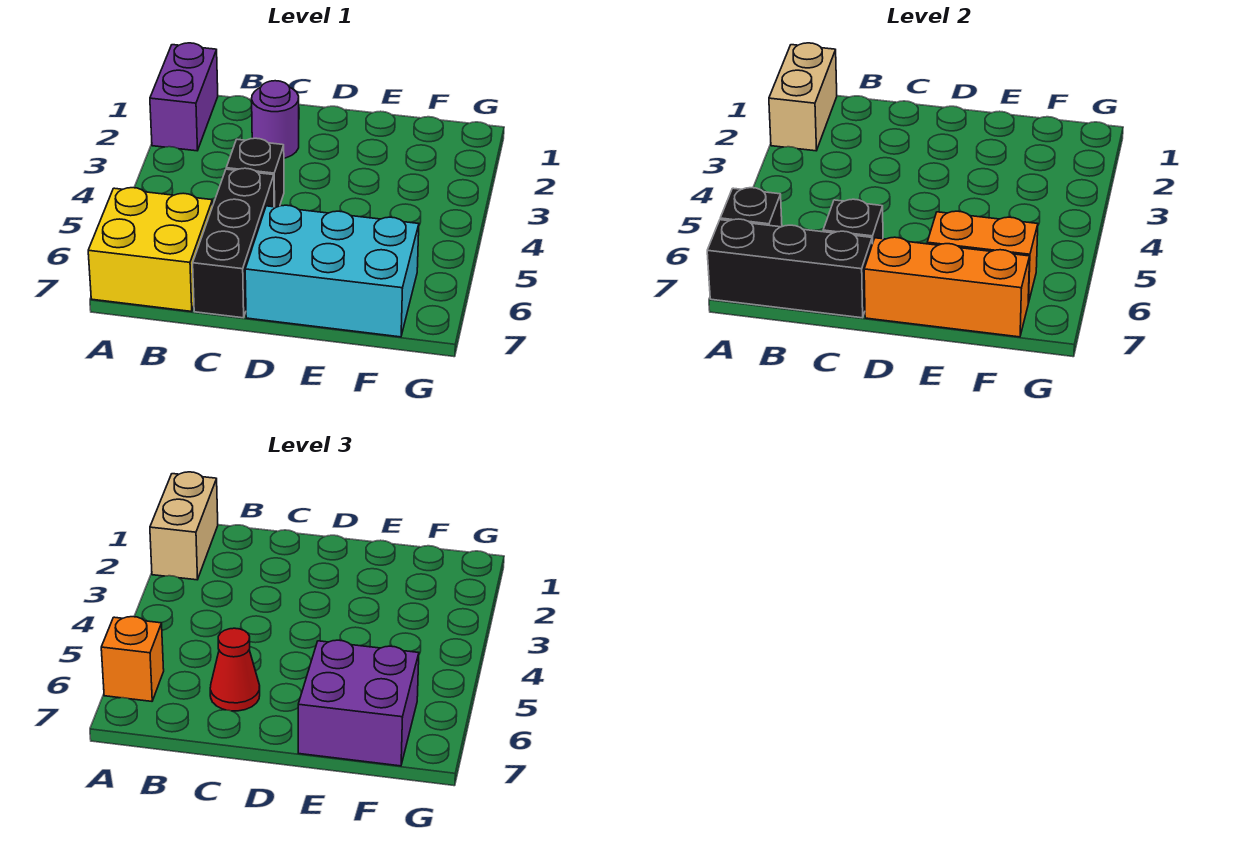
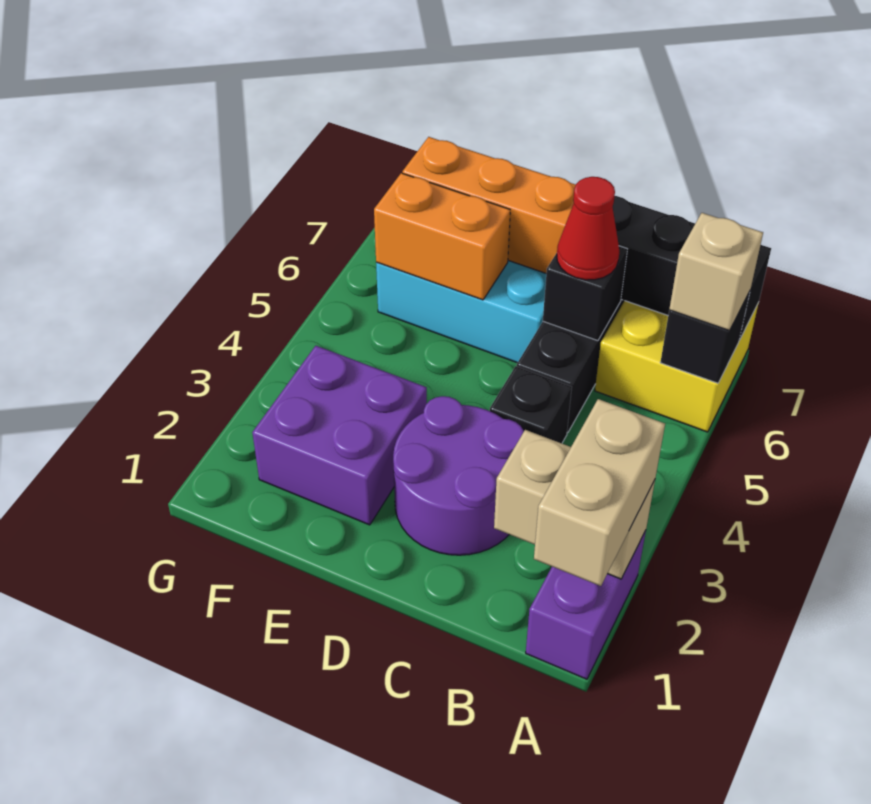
tan 1x2 brick [769,43,837,151] -> tan 1x2 brick turned to [494,430,655,579]
orange 1x1 brick [101,617,164,701] -> tan 1x1 brick [669,213,763,331]
purple 1x1 round brick [252,81,299,158] -> purple 2x2 round brick [393,396,524,555]
purple 2x2 brick [298,640,419,766] -> purple 2x2 brick moved to [252,346,427,525]

